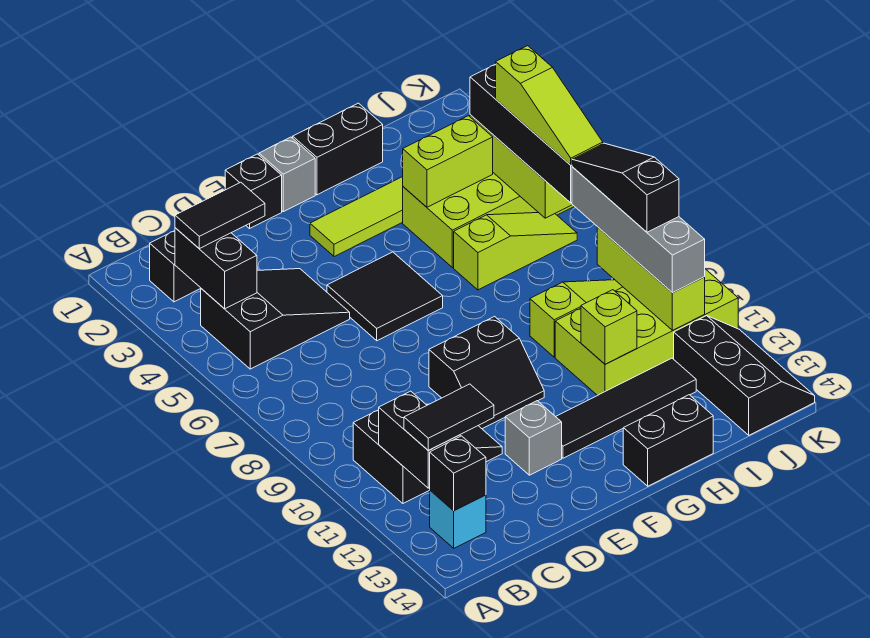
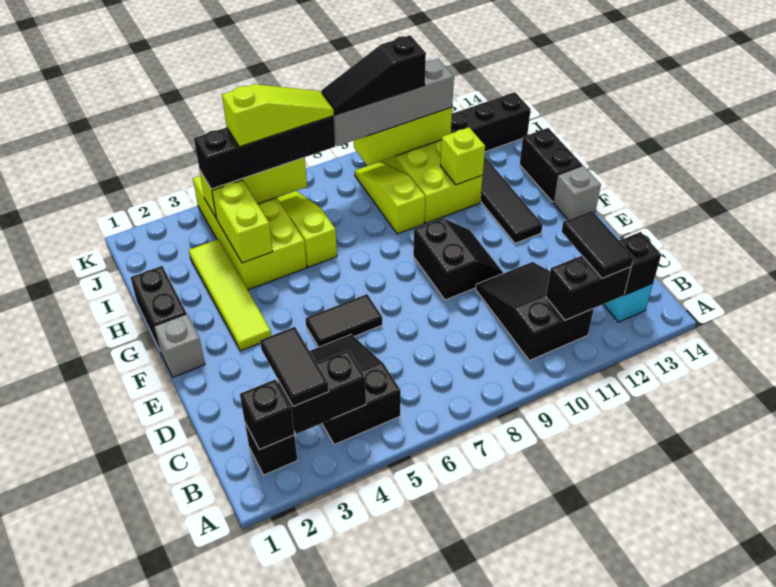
black 1x1 brick [225,154,282,228] -> black 1x1 brick moved to [240,379,294,450]
black 2x2 tile [327,252,443,341] -> black 1x2 tile [305,294,382,347]
grey 1x1 brick [505,401,562,475] -> grey 1x1 brick moved to [553,166,601,220]

